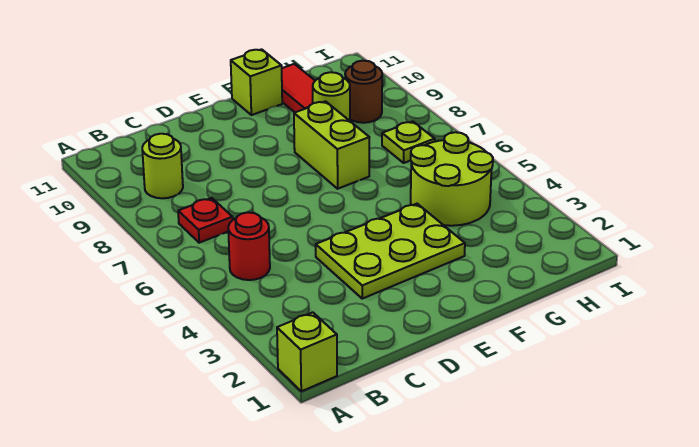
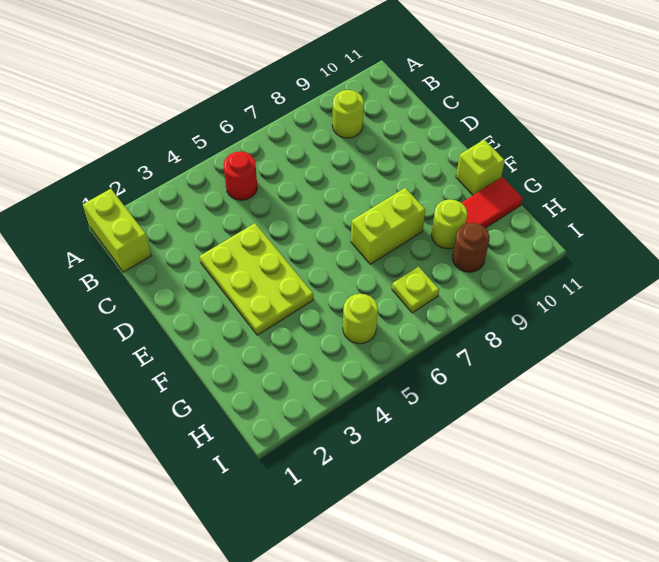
lime 1x1 brick [277,312,337,391] -> lime 1x2 brick [83,189,151,272]
red 1x1 plate [178,198,233,243] -> none
lime 2x2 round brick [411,132,493,226] -> lime 1x1 round brick [343,294,378,344]

